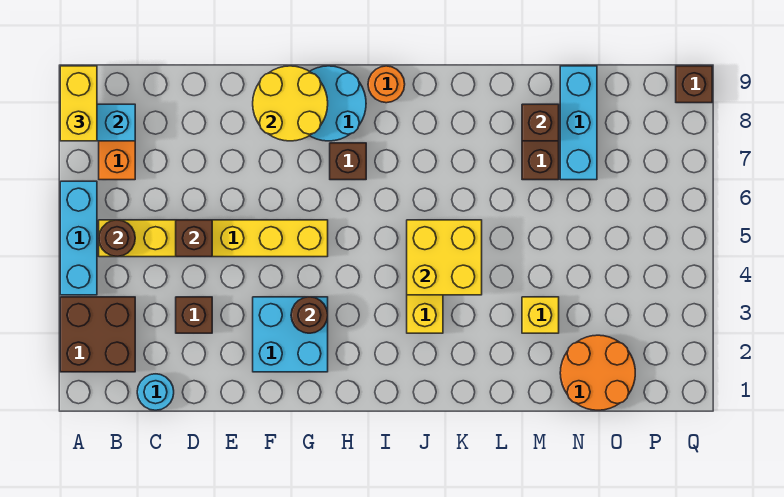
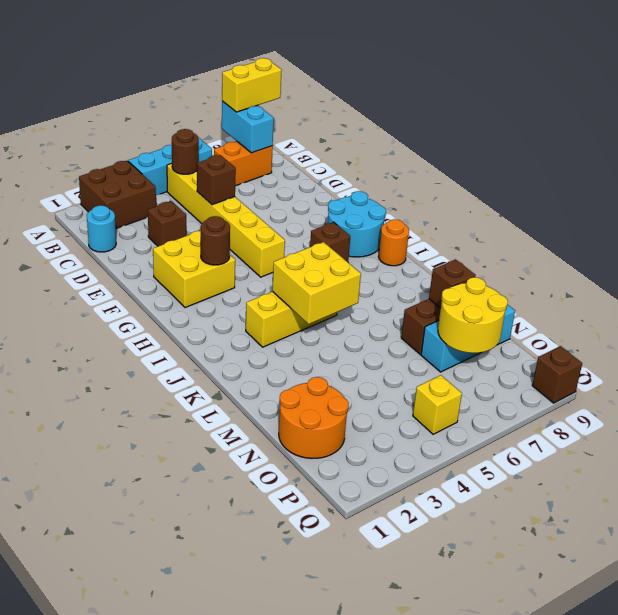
cyan 2x2 brick [253,297,328,372] -> yellow 2x2 brick [153,231,235,308]
yellow 2x2 round brick [253,66,328,141] -> yellow 2x2 round brick moved to [438,277,508,353]
yellow 1x1 brick [522,297,559,333] -> yellow 1x1 brick moved to [413,375,462,434]

